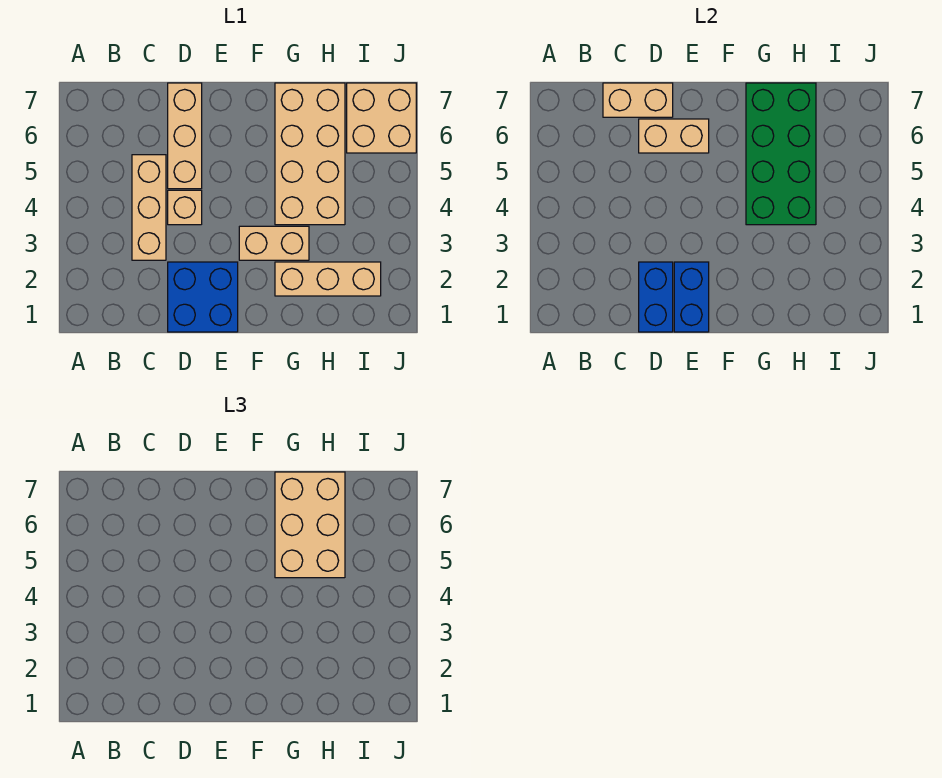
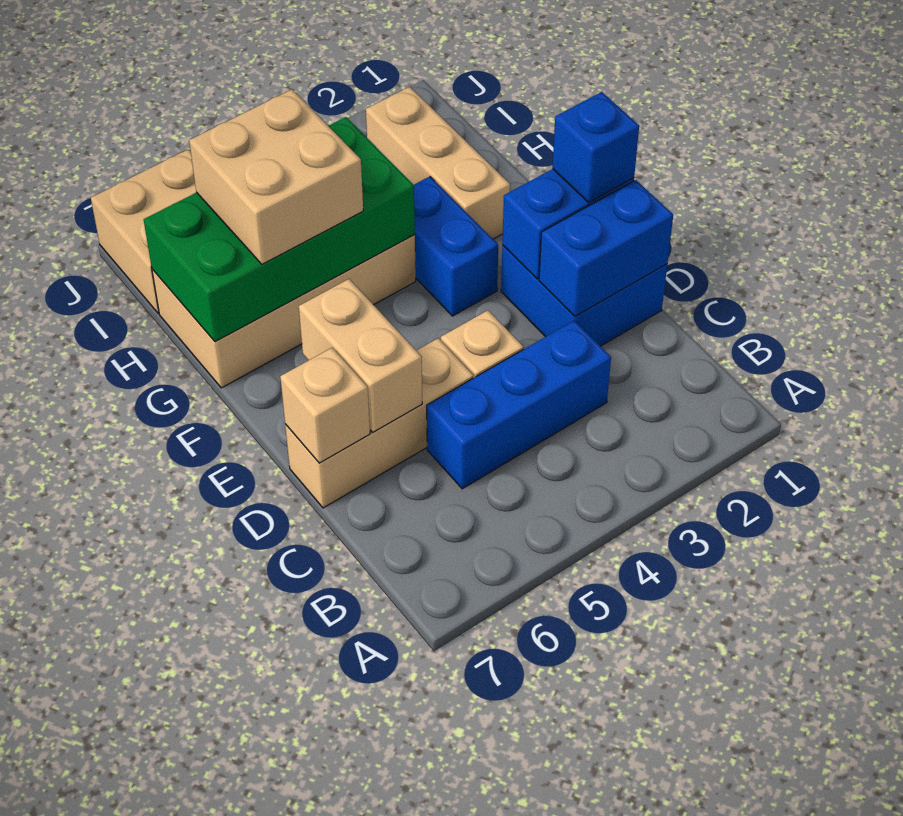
tan 1x3 brick [132,155,166,260] -> blue 1x3 brick [427,320,611,489]
tan 1x2 brick [603,83,673,117] -> tan 1x1 brick [280,348,370,463]
none -> blue 1x1 brick [553,92,639,202]
tan 1x2 brick [239,226,309,260] -> blue 1x2 brick [414,176,498,316]
tan 2x3 brick [275,472,345,578] -> tan 2x2 brick [189,89,363,264]

